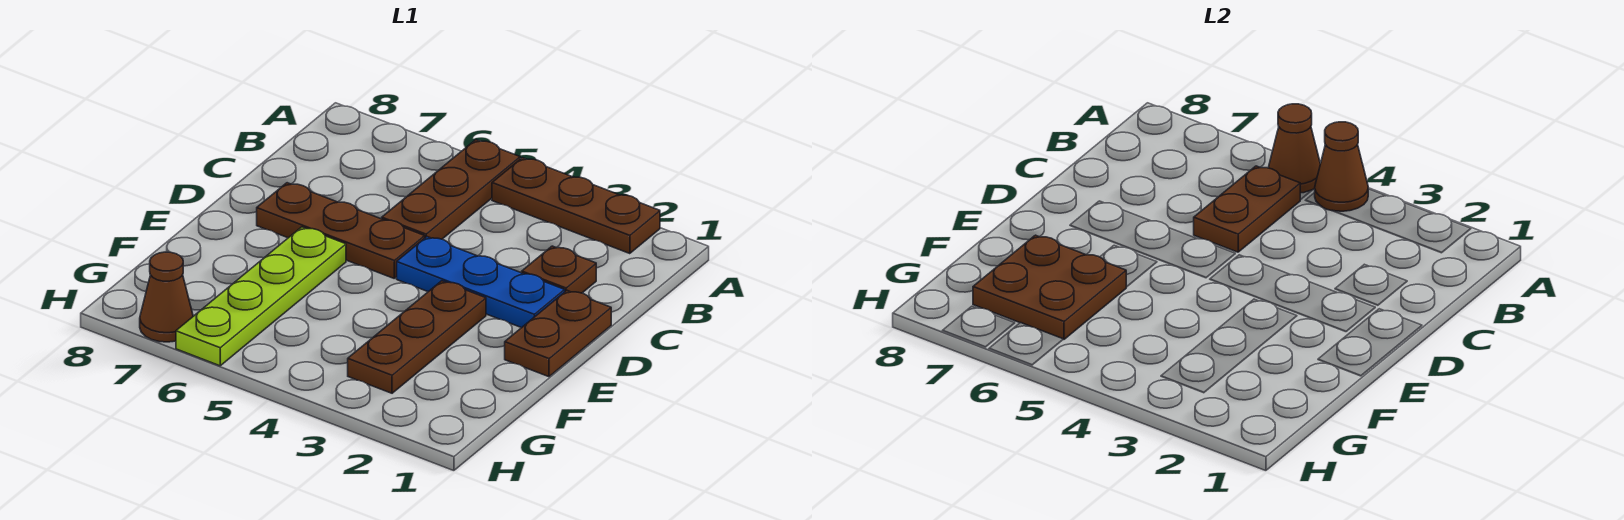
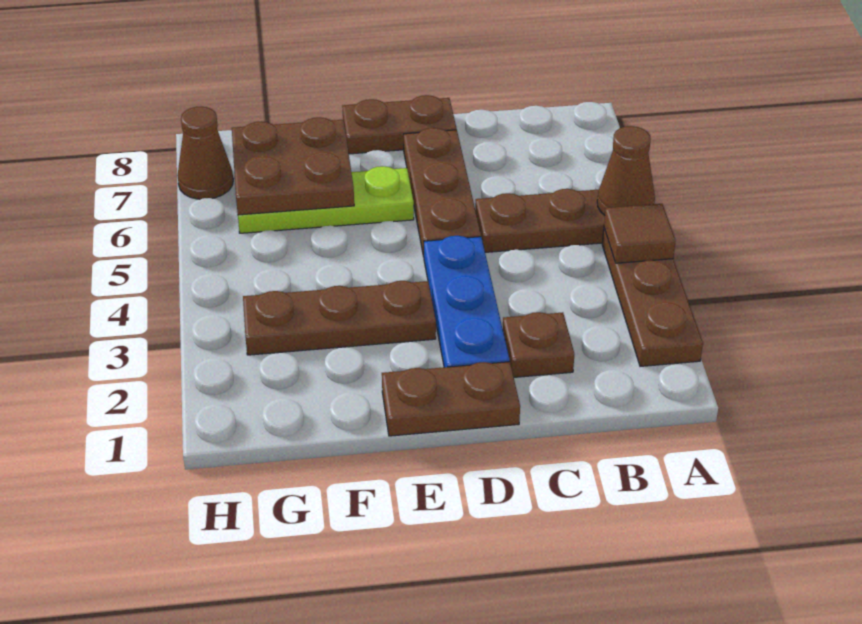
brown 1x1 cone [1315,122,1368,211] -> brown 1x1 tile [604,204,676,263]
brown 1x2 plate [1194,166,1300,252] -> brown 1x2 plate moved to [342,95,457,154]
lime 1x4 plate [176,227,346,366] -> lime 1x3 plate [238,166,414,233]

